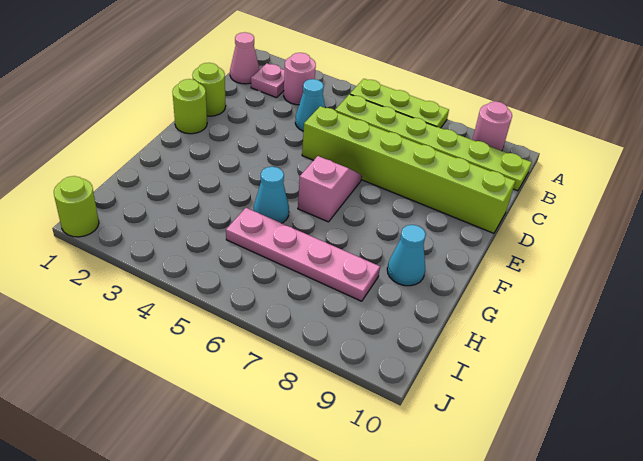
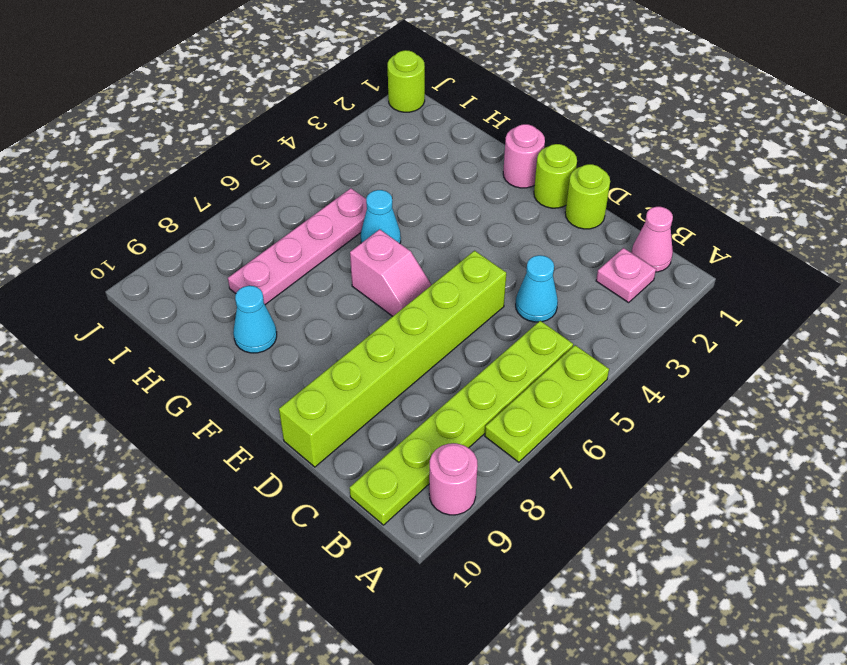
pink 1x1 round brick [284,53,316,105] -> pink 1x1 round brick moved to [503,124,545,188]

